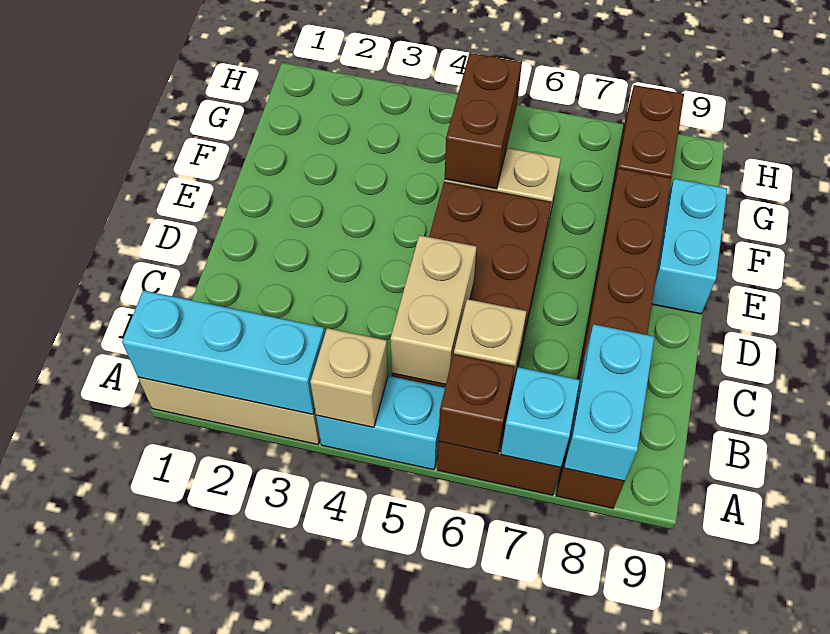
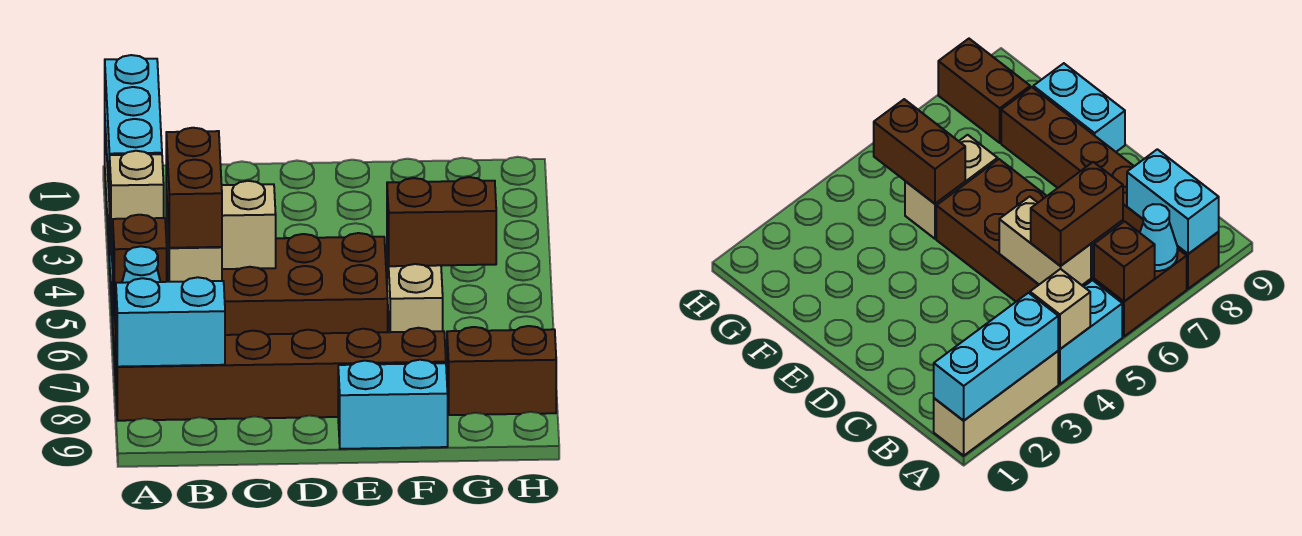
cyan 1x1 brick [501,367,580,467] -> cyan 1x1 cone [115,246,160,321]
none -> brown 1x2 brick [166,128,222,248]

